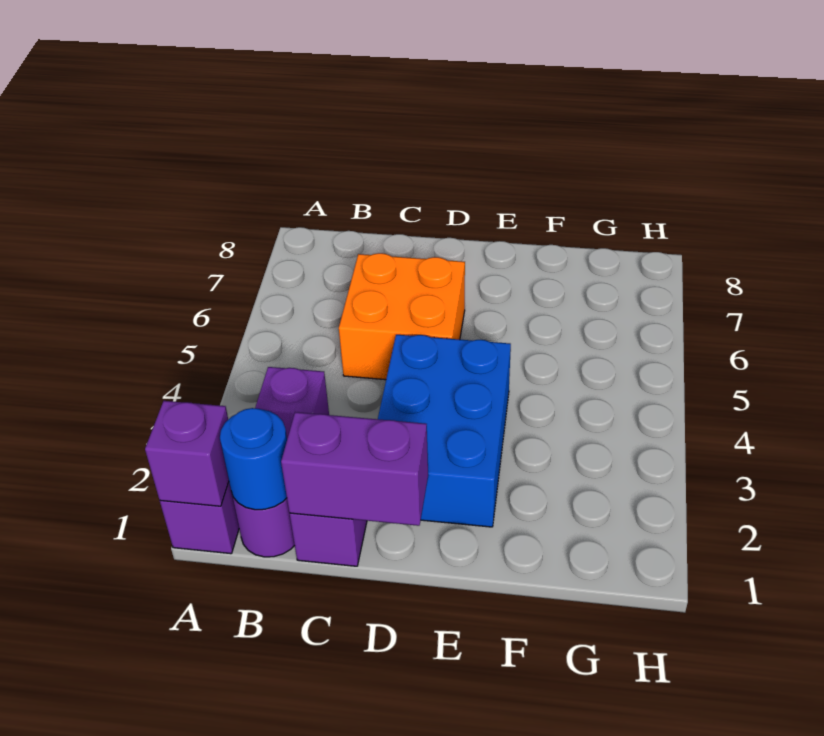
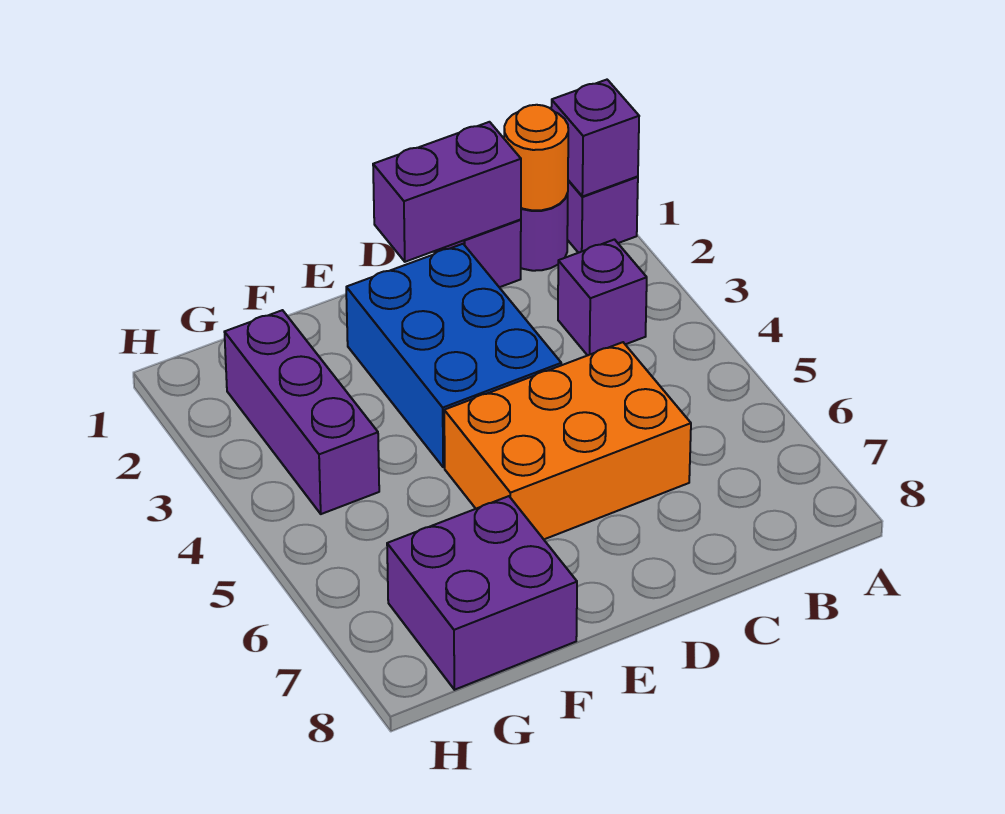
blue 1x1 round brick [220,408,287,510] -> orange 1x1 round brick [504,105,568,210]
orange 2x2 brick [339,253,465,380] -> orange 2x3 brick [444,342,691,539]
none -> purple 2x2 brick [387,496,577,690]
none -> purple 1x3 brick [225,310,379,514]

